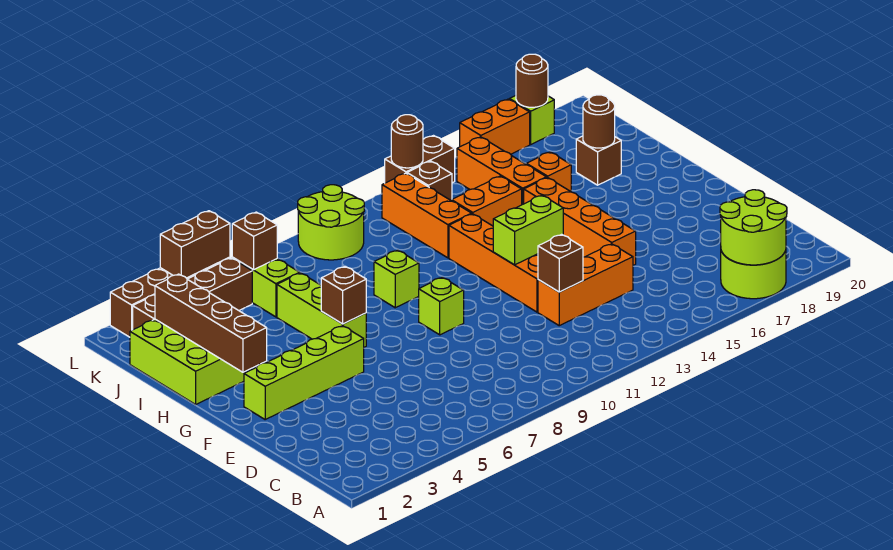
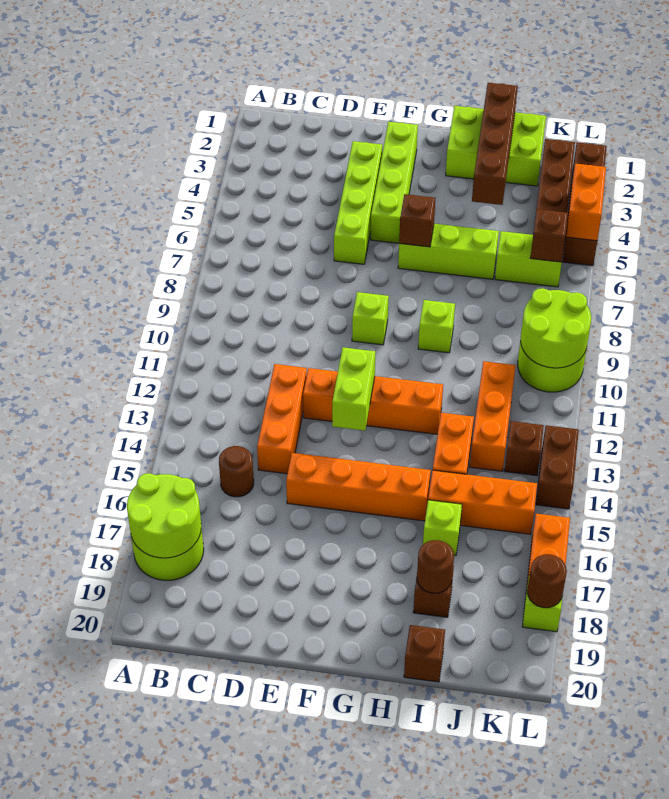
brown 1x1 brick [538,234,583,292] -> brown 1x1 brick moved to [404,625,445,682]
none -> lime 1x4 brick [334,141,382,264]
brown 1x4 brick [155,274,267,372] -> brown 1x4 brick turned to [472,83,518,205]
orange 1x3 brick [382,173,472,258] -> orange 1x3 brick turned to [470,361,516,471]
orange 1x1 brick [526,152,571,191] -> lime 1x1 brick [423,500,462,555]
none -> lime 2x2 round brick [521,288,591,368]
brown 1x2 brick [160,211,230,278] -> orange 1x2 brick [566,164,606,241]
brown 1x1 round brick [391,115,423,168] -> brown 1x1 round brick moved to [219,446,254,497]

